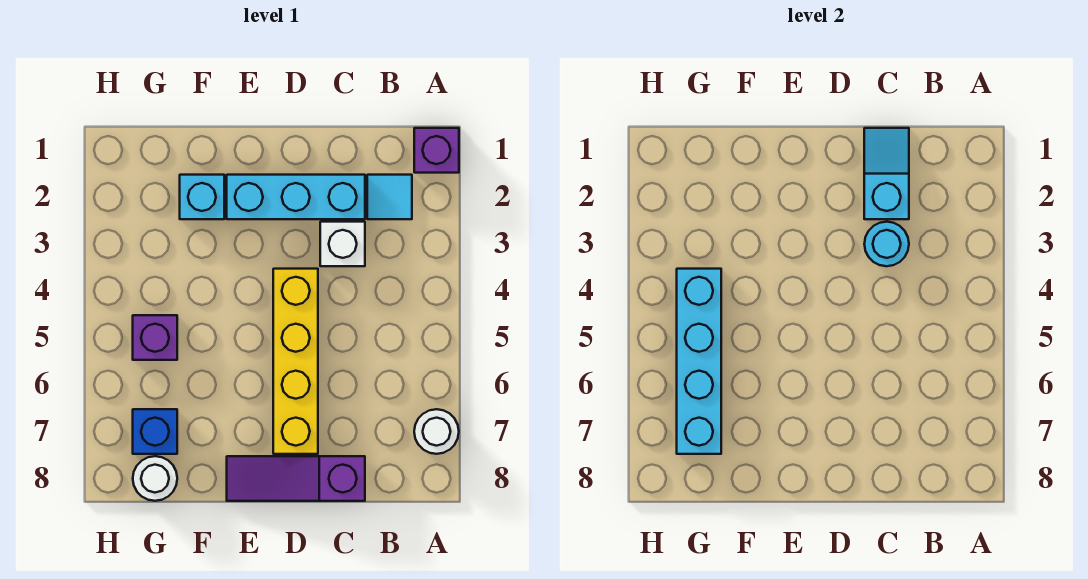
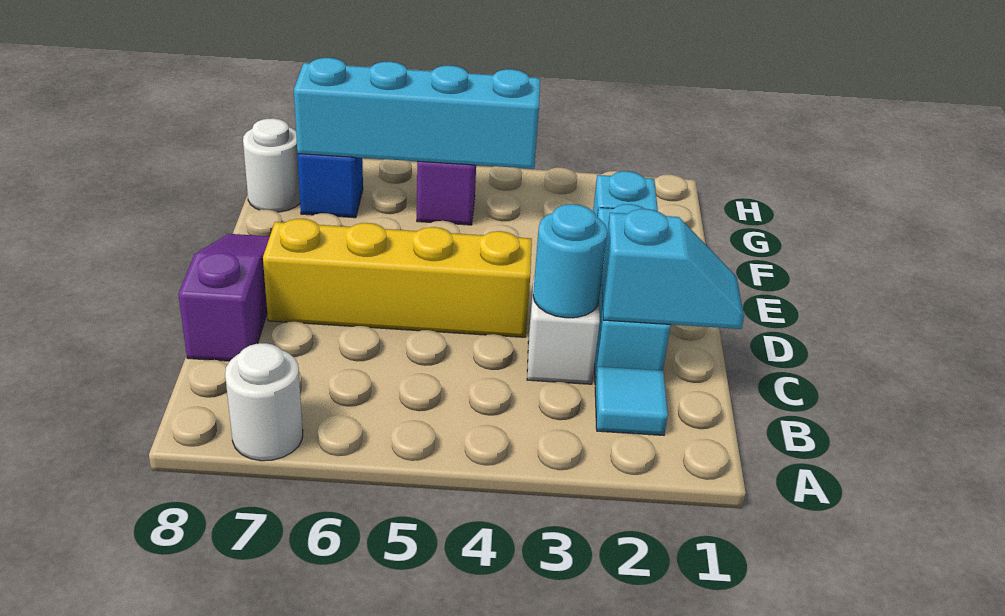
purple 1x1 brick [414,128,459,173] -> none

